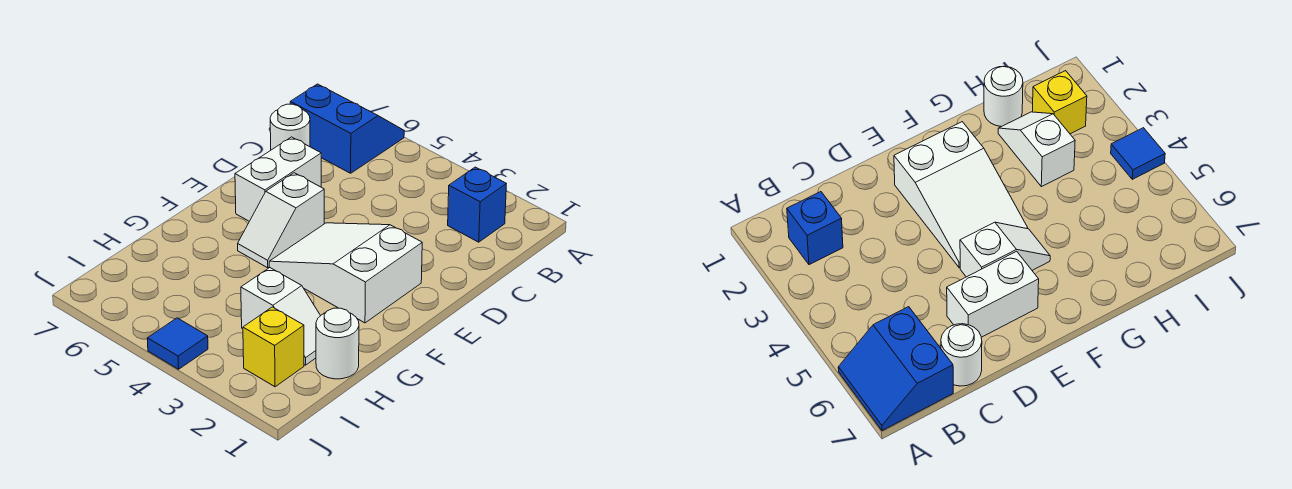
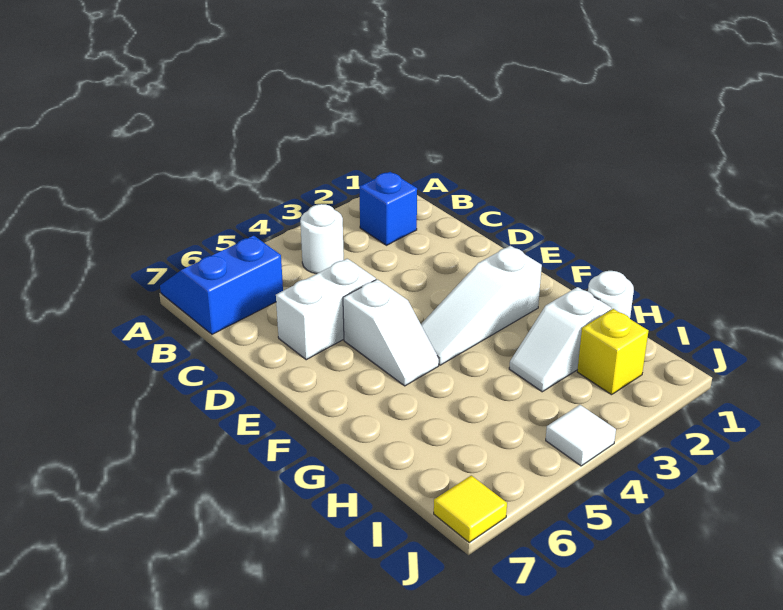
white 1x1 round brick [270,104,310,150] -> white 1x1 round brick moved to [300,204,344,274]
white 1x2 brick [235,137,321,221] -> white 1x2 brick turned to [276,259,376,360]
white 2x3 slope [269,223,422,323] -> white 1x3 slope [421,246,542,365]
white 1x2 slope [241,267,320,365] -> white 1x2 slope turned to [509,287,611,392]
blue 1x1 tile [147,318,208,369] -> white 1x1 tile [546,405,616,466]
none -> yellow 1x1 tile [434,475,507,543]

